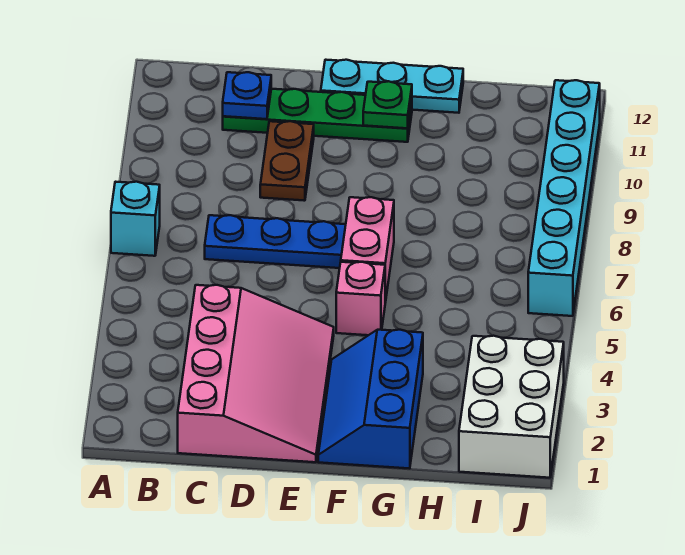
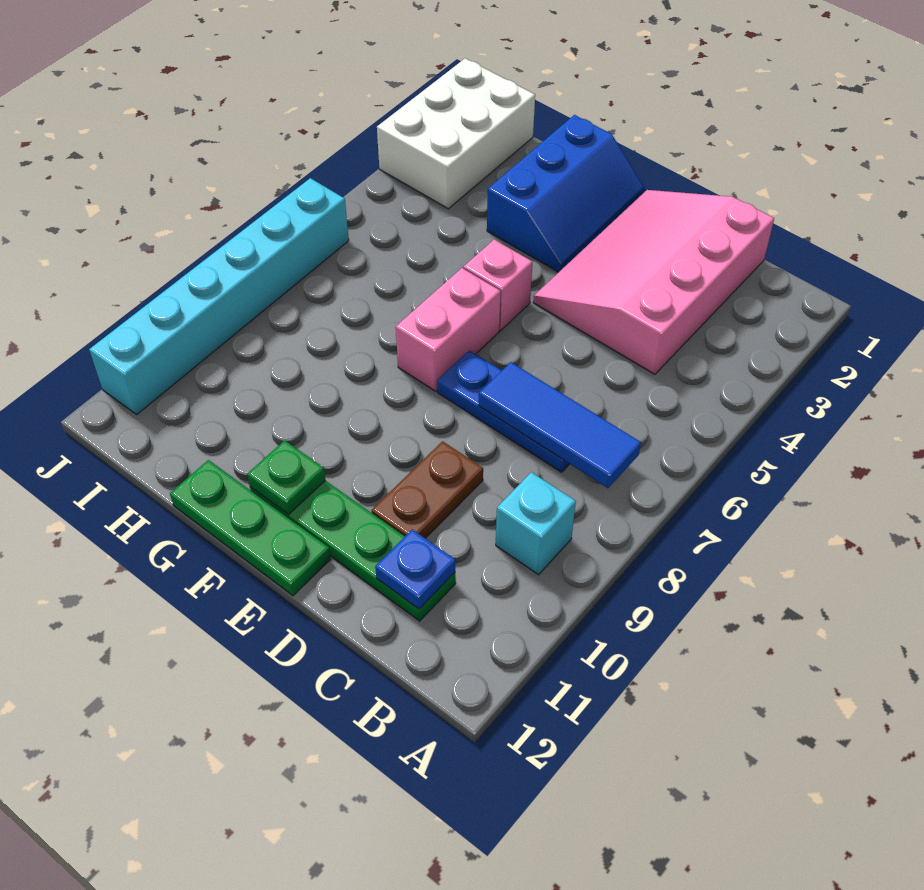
cyan 1x1 brick [111,182,160,256] -> cyan 1x1 brick moved to [496,472,576,575]
none -> blue 1x3 tile [479,362,641,488]
cyan 1x3 plate [321,60,463,113] -> green 1x3 plate [170,460,331,596]

